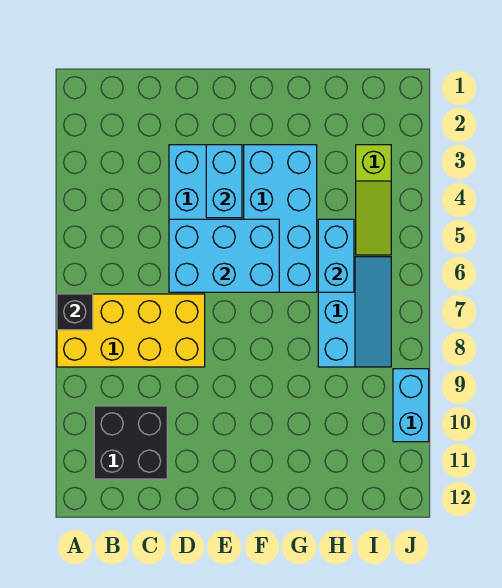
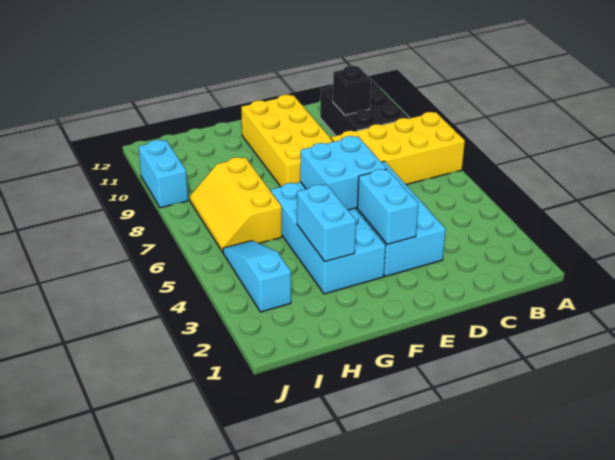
black 1x1 brick [57,294,93,330] -> black 1x1 brick moved to [333,66,371,115]
black 2x2 brick [94,406,167,479] -> black 2x3 brick [320,79,409,136]
cyan 2x3 brick [169,219,279,292] -> cyan 2x2 brick [300,136,387,210]
none -> yellow 2x4 brick [241,95,333,187]
cyan 1x2 brick [318,219,354,292] -> cyan 1x2 brick moved to [297,184,356,262]
cyan 2x3 slope [318,257,391,367] -> yellow 2x3 slope [190,157,282,252]
lime 1x3 slope [356,145,391,255] -> cyan 1x3 slope [223,241,291,312]

